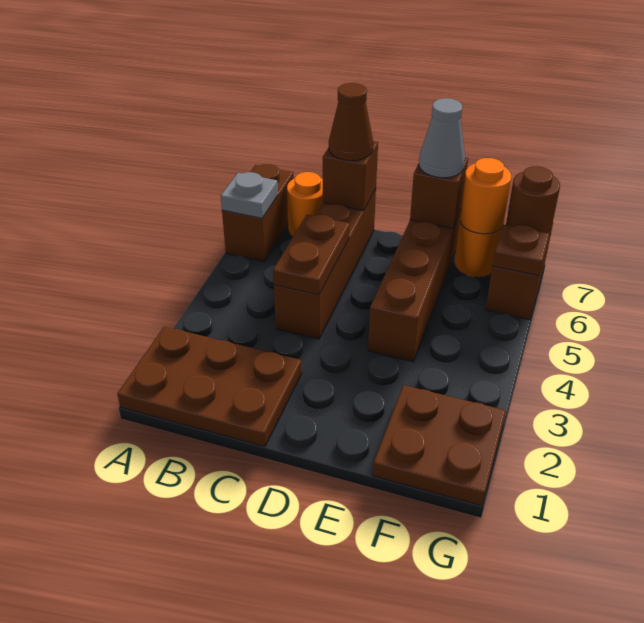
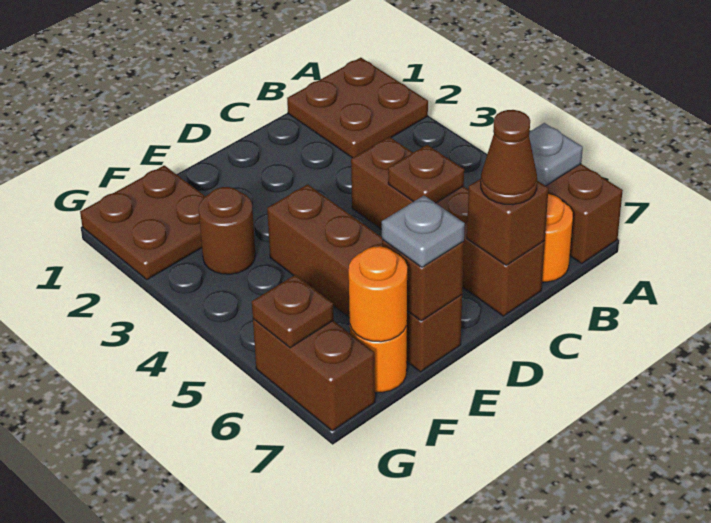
brown 2x3 plate [117,327,302,447] -> brown 2x2 plate [287,58,428,158]
brown 1x2 plate [273,215,350,295] -> brown 1x1 plate [388,145,464,203]
grey 1x1 cone [419,98,465,178] -> grey 1x1 plate [382,196,465,267]
brown 1x1 round brick [506,166,560,235] -> brown 1x1 round brick moved to [199,187,255,274]

